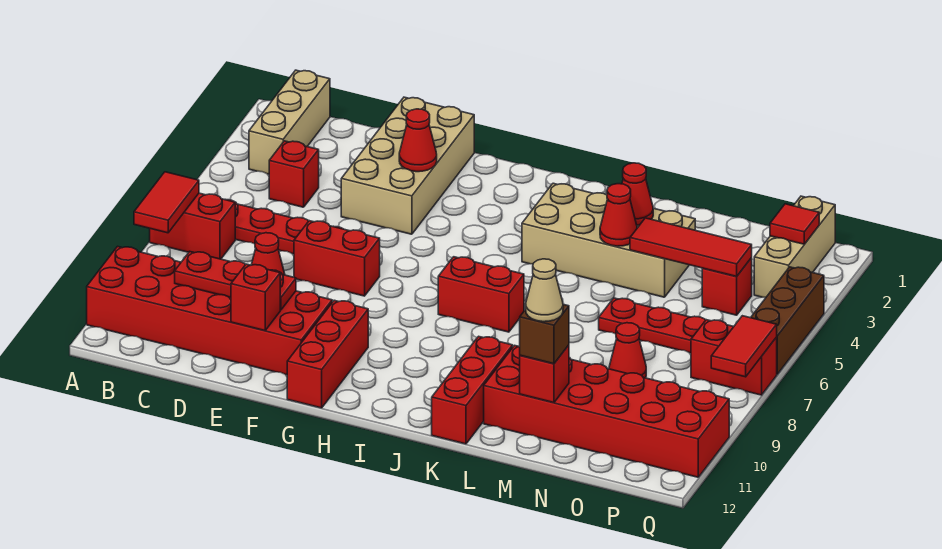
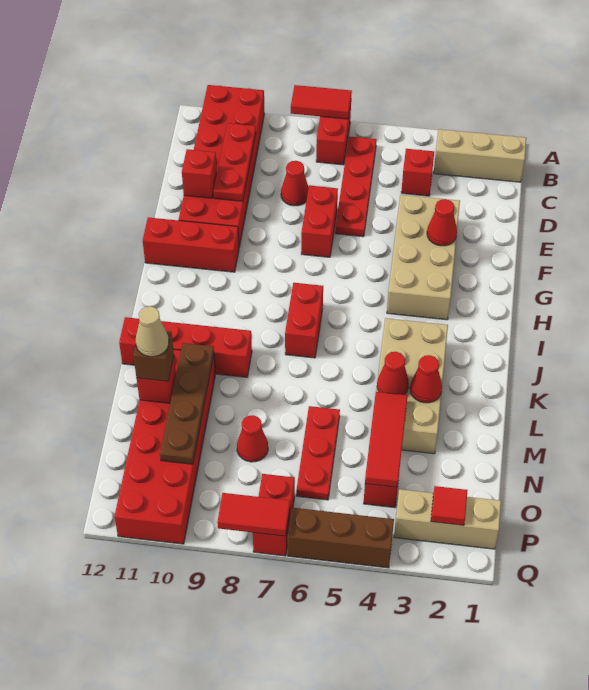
tan 2x4 brick [341,97,474,234] -> tan 2x4 brick turned to [387,195,460,320]
red 1x3 brick [432,336,513,444] -> red 1x4 brick [119,317,252,377]
none -> brown 1x4 plate [160,343,214,464]

